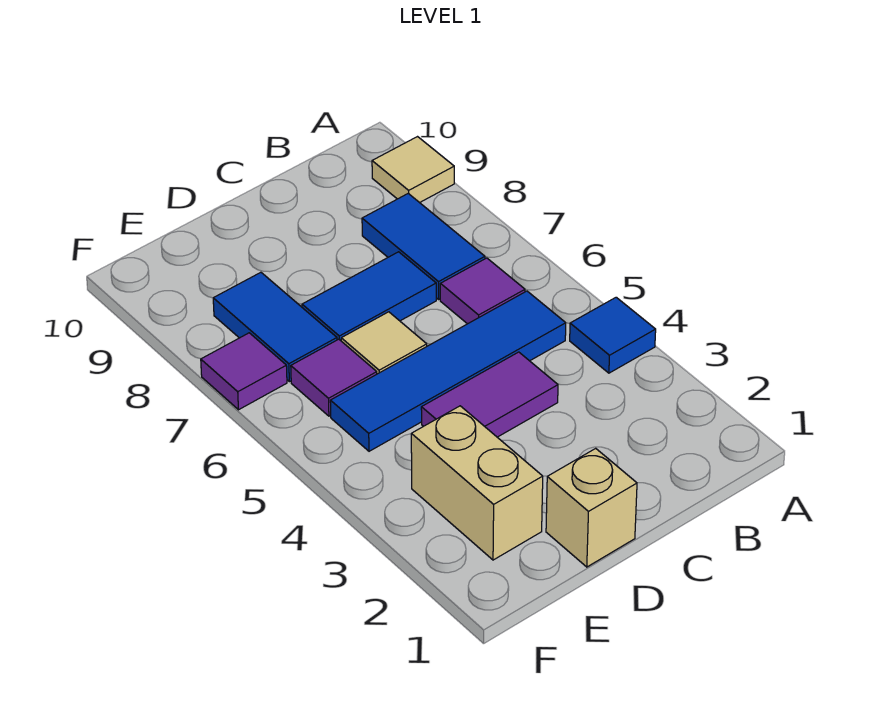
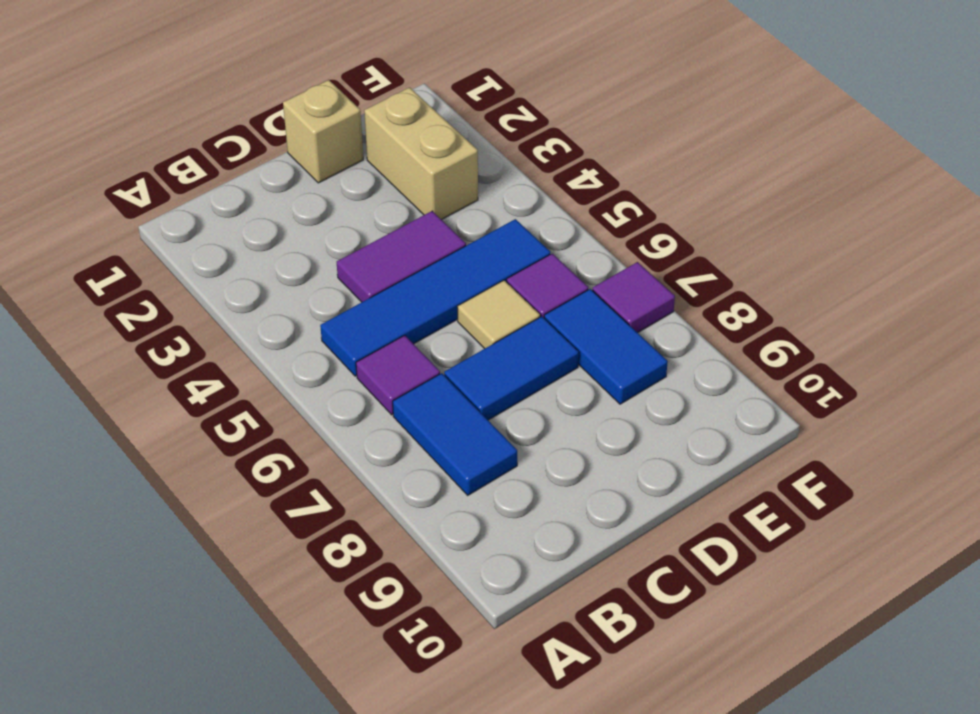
blue 1x1 tile [570,297,656,373] -> none
tan 1x1 tile [372,137,454,203] -> none

